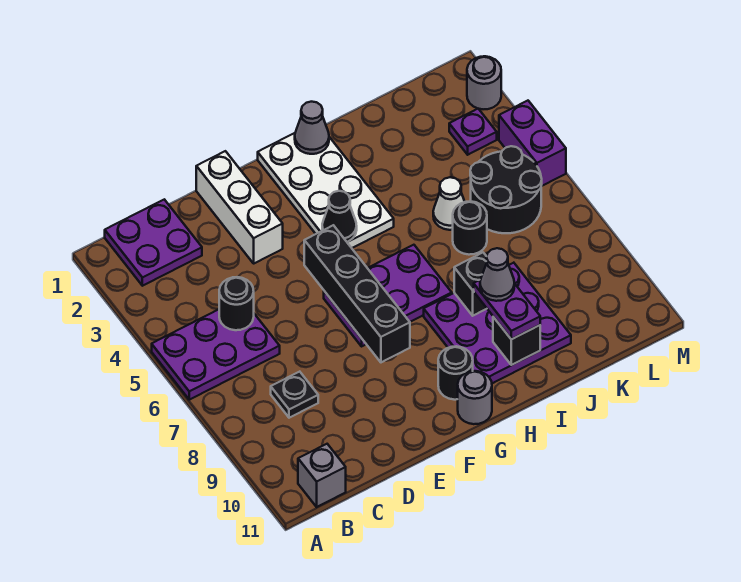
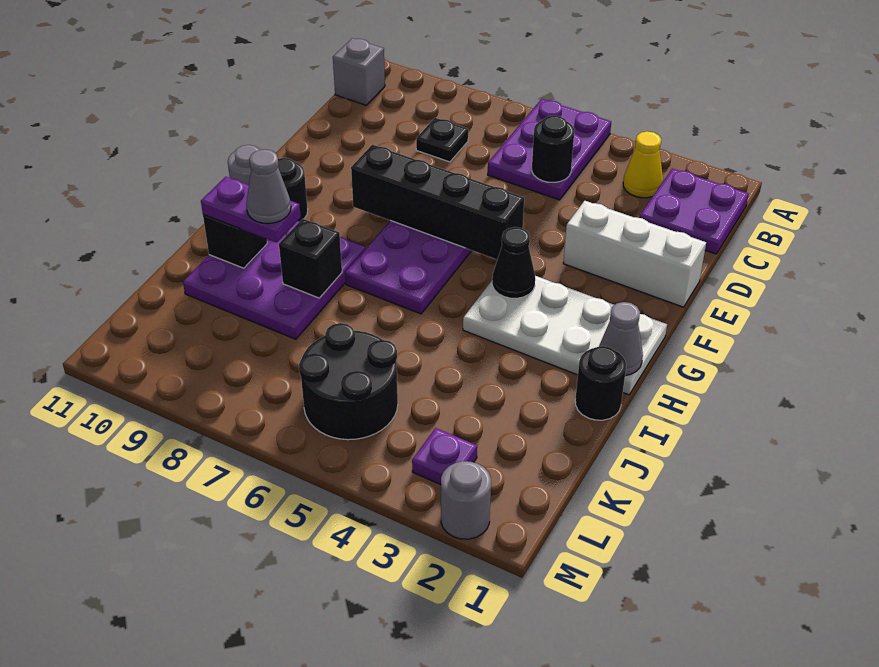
none -> yellow 1x1 cone [623,131,663,198]
white 1x1 cone [433,177,465,230] -> none
black 1x1 round brick [453,201,487,255] -> black 1x1 round brick moved to [575,346,626,420]
purple 1x2 brick [499,101,566,186] -> none

